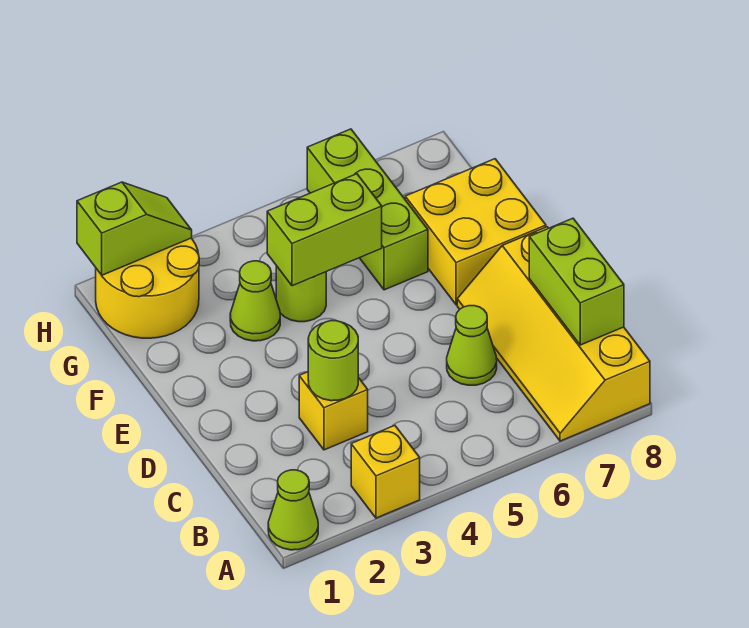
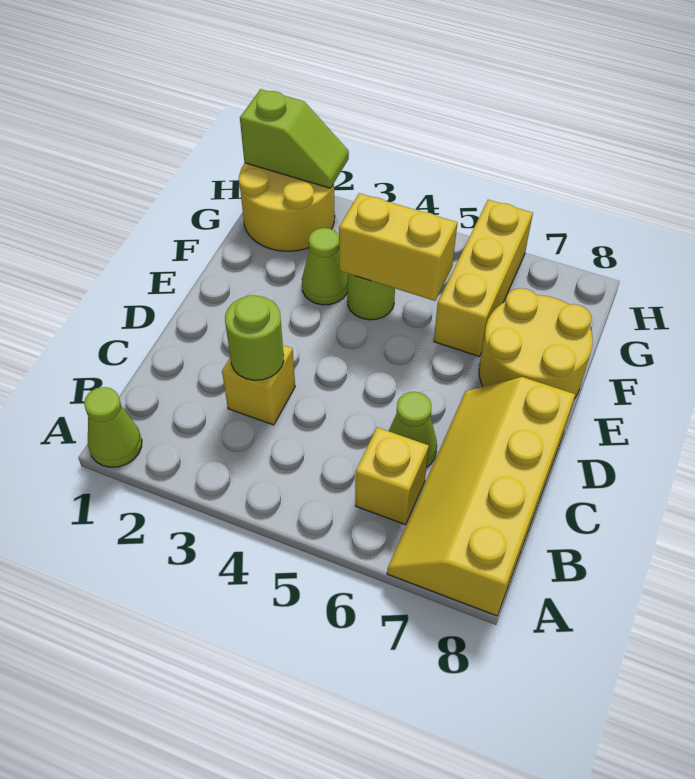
yellow 1x1 brick [351,425,420,518] -> yellow 1x1 brick moved to [355,427,429,525]
lime 1x2 brick [529,218,624,345] -> none
yellow 2x2 brick [405,159,546,305] -> yellow 2x2 round brick [479,288,593,399]
lime 1x2 brick [267,174,382,286] -> yellow 1x2 brick [339,193,457,301]
lime 1x3 brick [307,129,428,290] -> yellow 1x3 brick [434,200,533,357]

